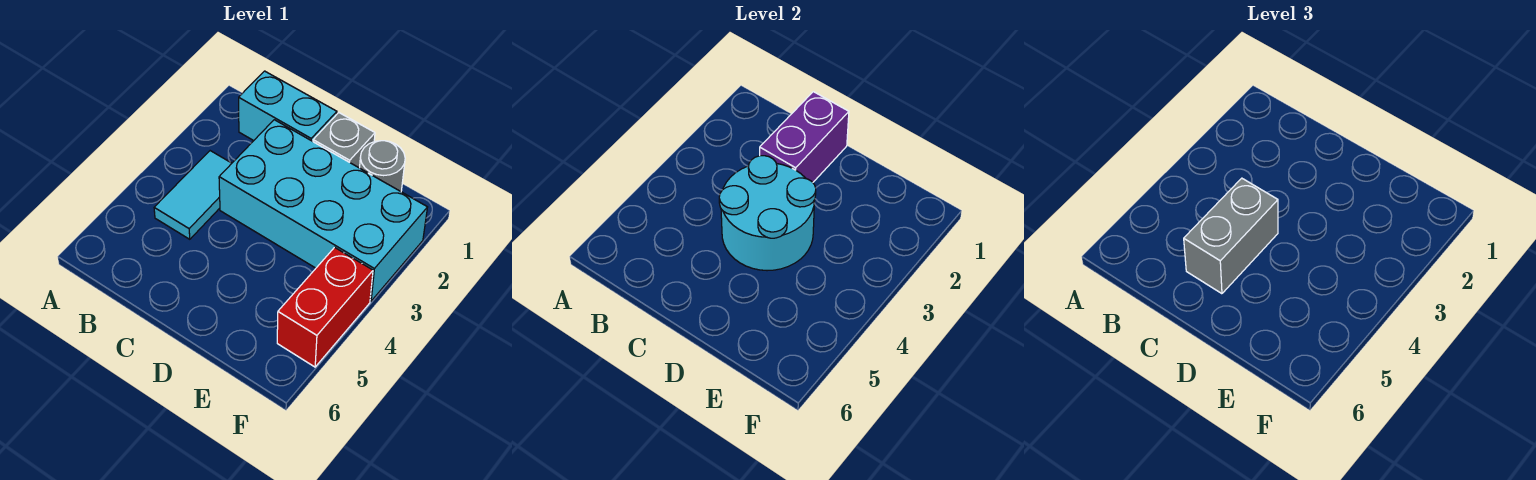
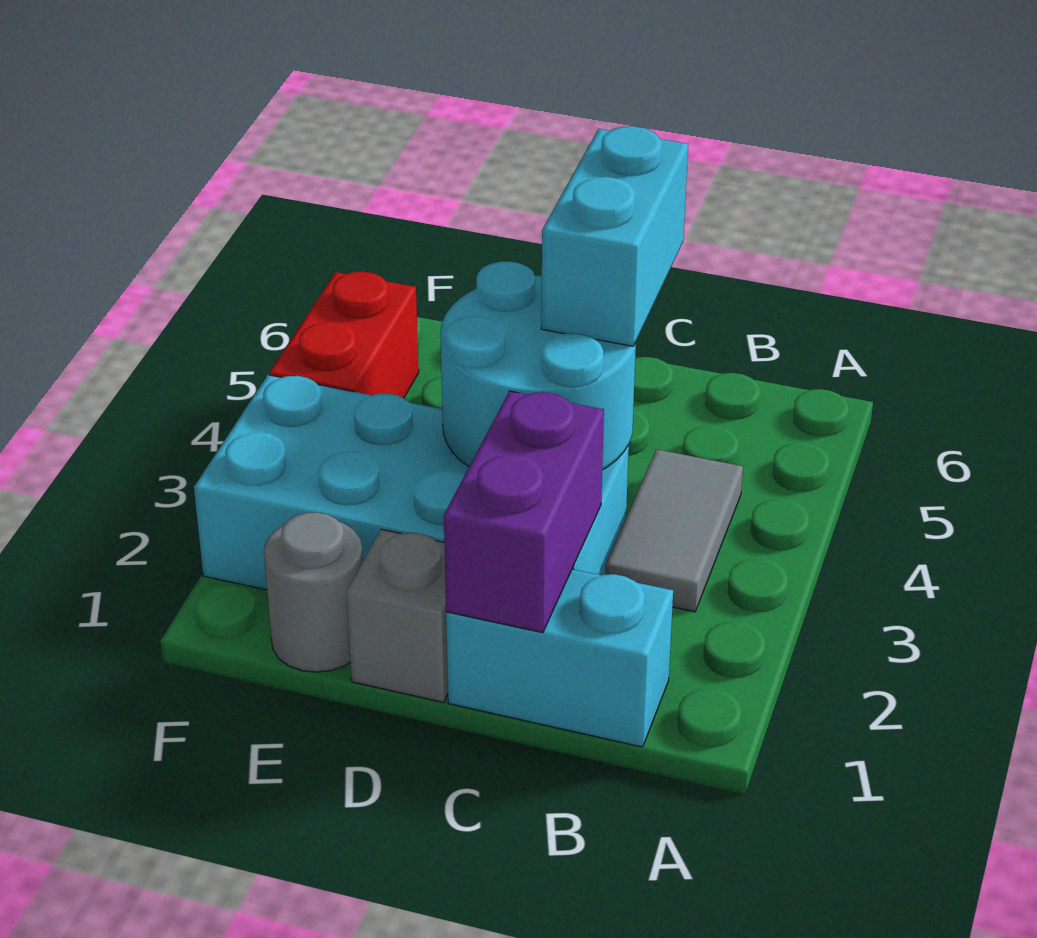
cyan 1x2 tile [154,151,232,239] -> grey 1x2 tile [605,449,743,612]
grey 1x2 brick [1184,178,1278,294] -> cyan 1x2 brick [541,126,688,346]

